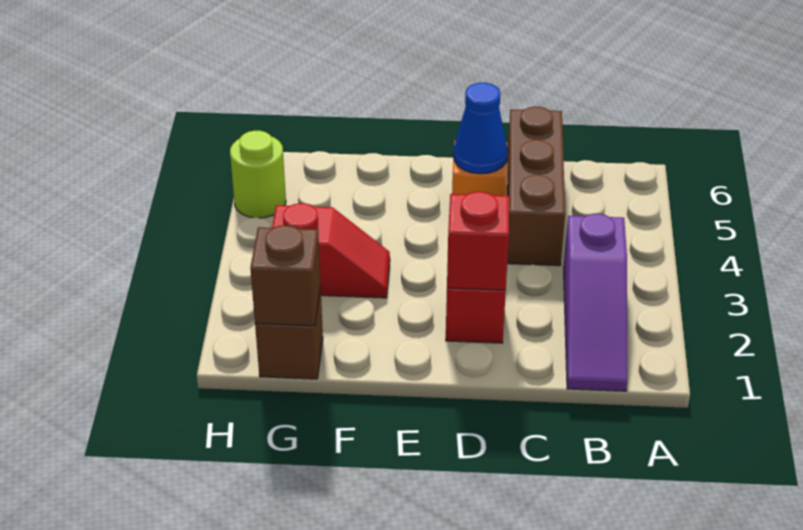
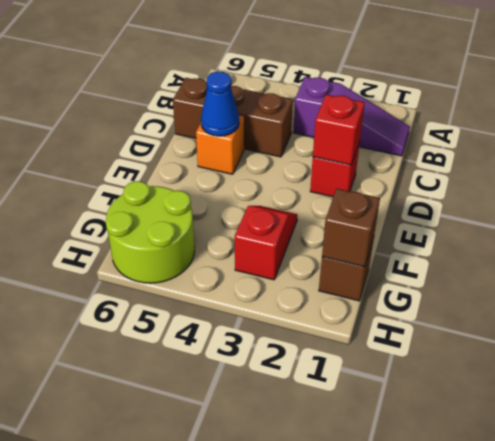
lime 1x1 round brick [230,131,286,218] -> lime 2x2 round brick [106,181,195,283]

